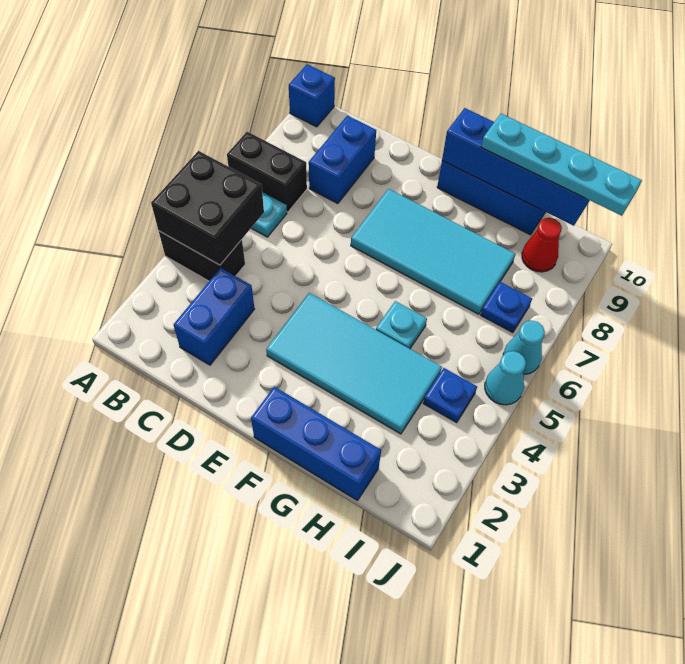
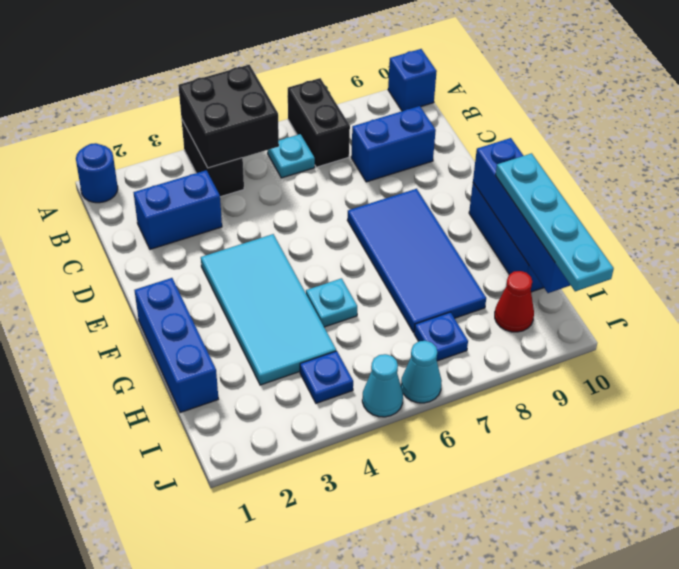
none -> blue 1x1 round brick [76,143,118,203]
cyan 2x4 tile [351,189,515,314] -> blue 2x4 tile [347,189,486,332]

